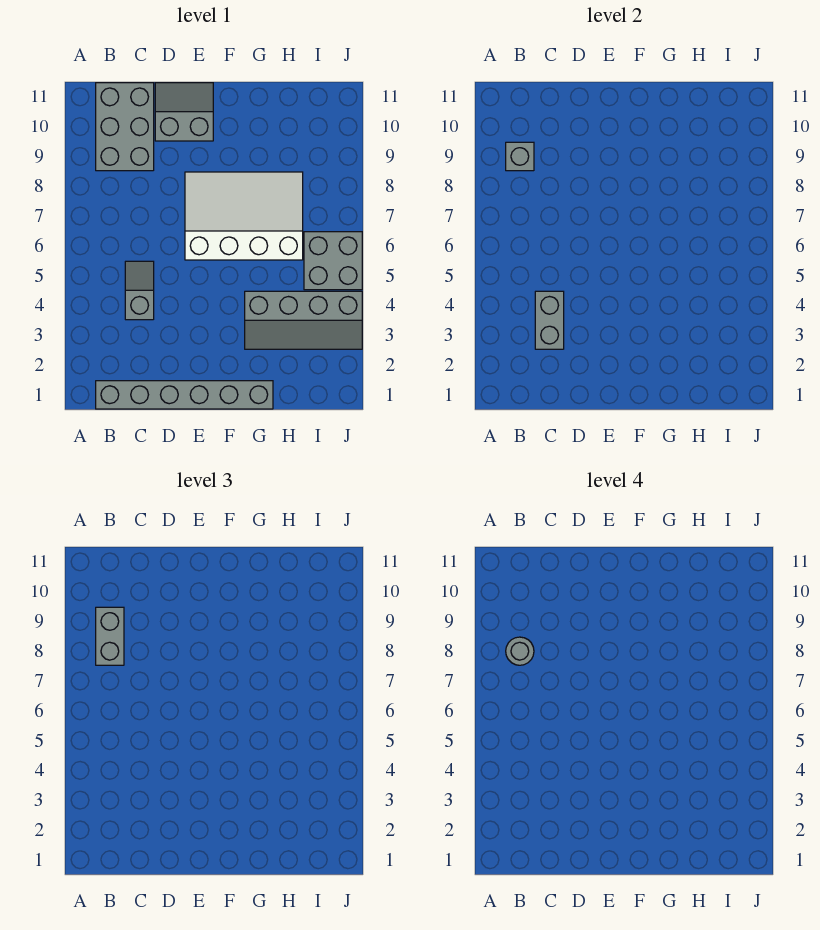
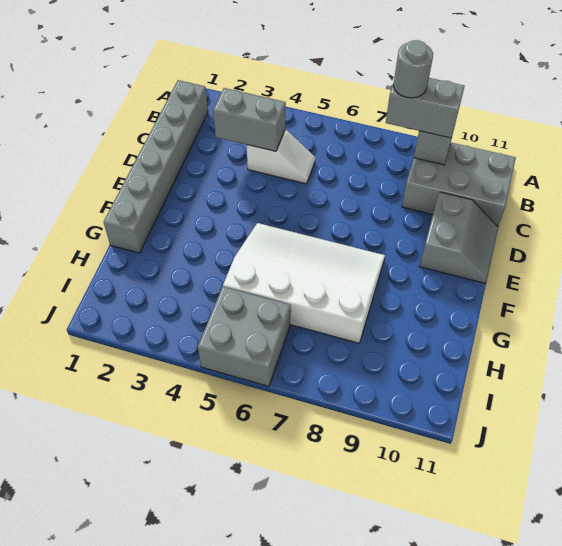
grey 1x2 slope [125,261,154,320] -> white 1x2 slope [247,129,315,184]
white 3x4 slope [185,172,303,260] -> white 3x4 slope turned to [223,223,385,343]
grey 2x4 slope [245,291,362,349] -> none

